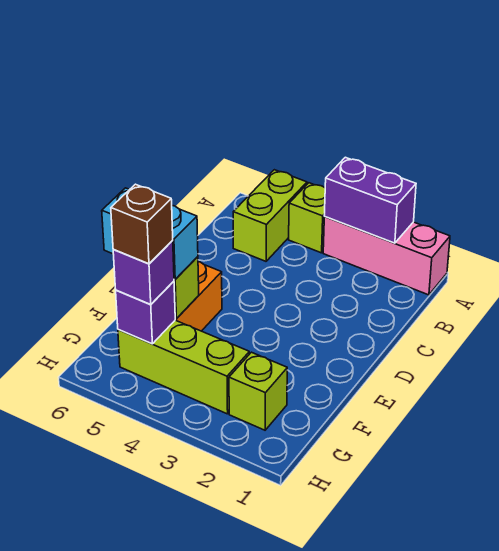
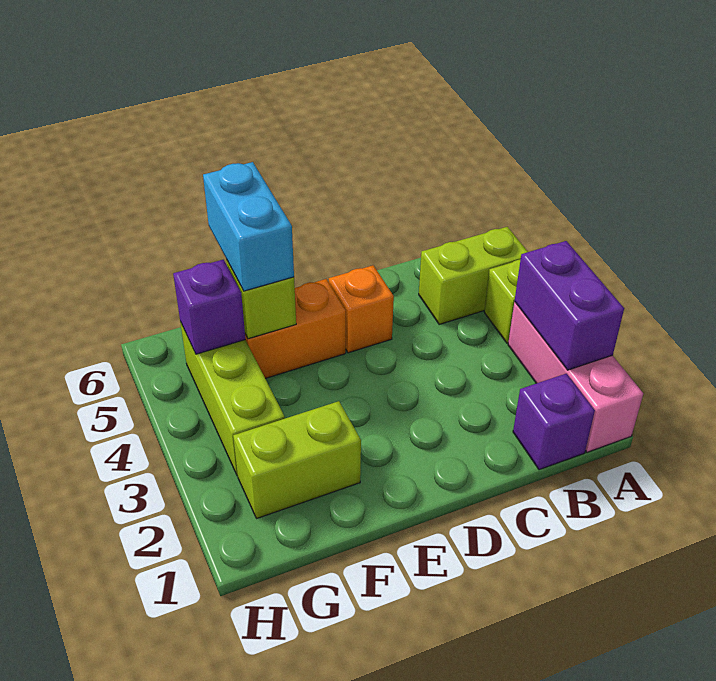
none -> orange 1x1 brick [329,265,394,353]
lime 1x1 brick [229,352,287,430] -> lime 1x2 brick [233,401,361,518]
purple 1x1 brick [113,241,174,305] -> purple 1x1 brick moved to [513,374,595,470]
brown 1x1 brick [111,184,173,264] -> none

